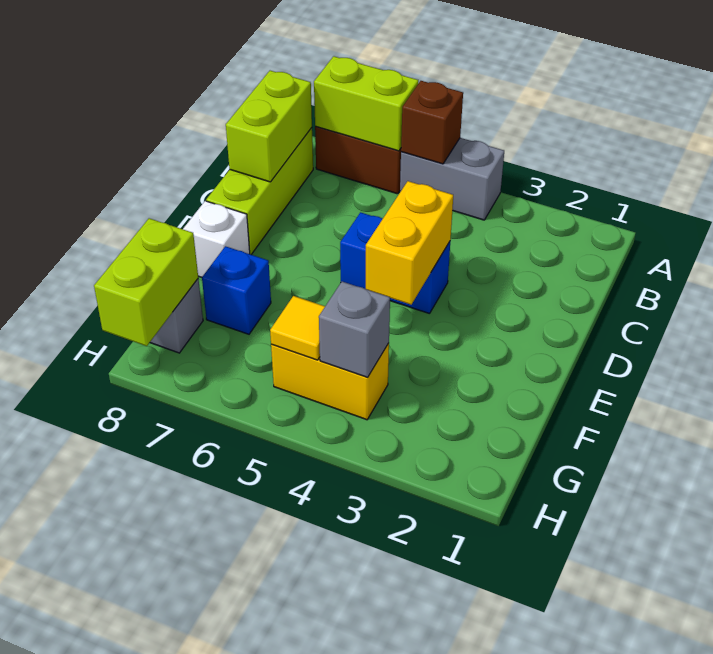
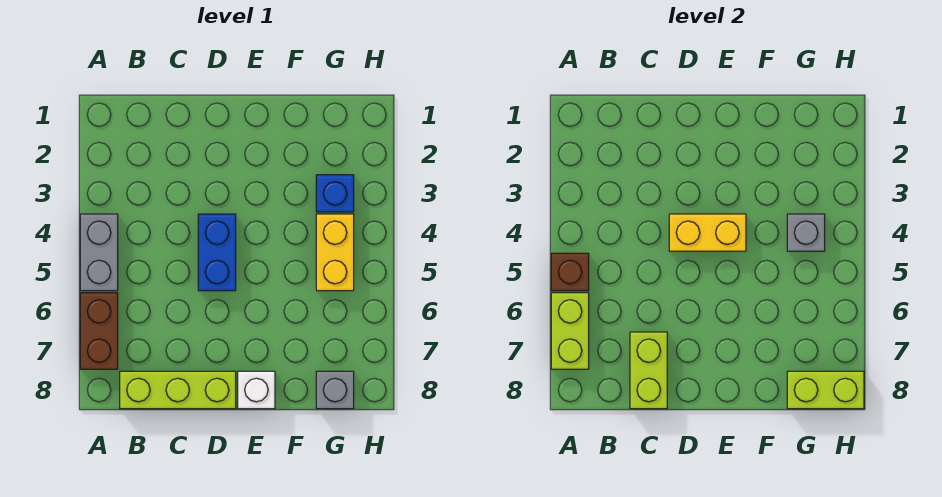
lime 1x2 brick [226,71,312,182] -> lime 1x2 brick turned to [630,332,667,409]
blue 1x1 brick [202,246,271,334] -> blue 1x1 brick moved to [316,175,354,212]
yellow 1x1 tile [270,296,325,360] -> none

